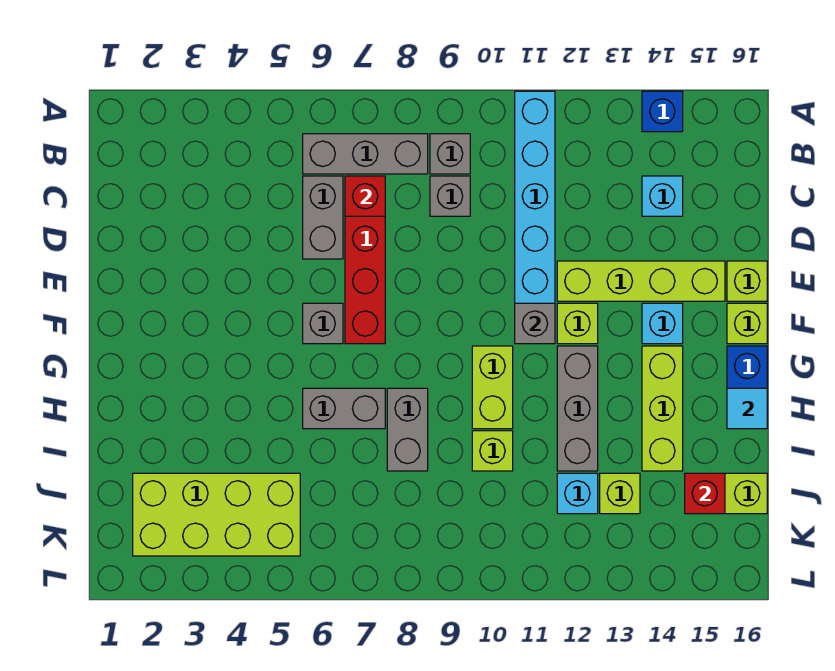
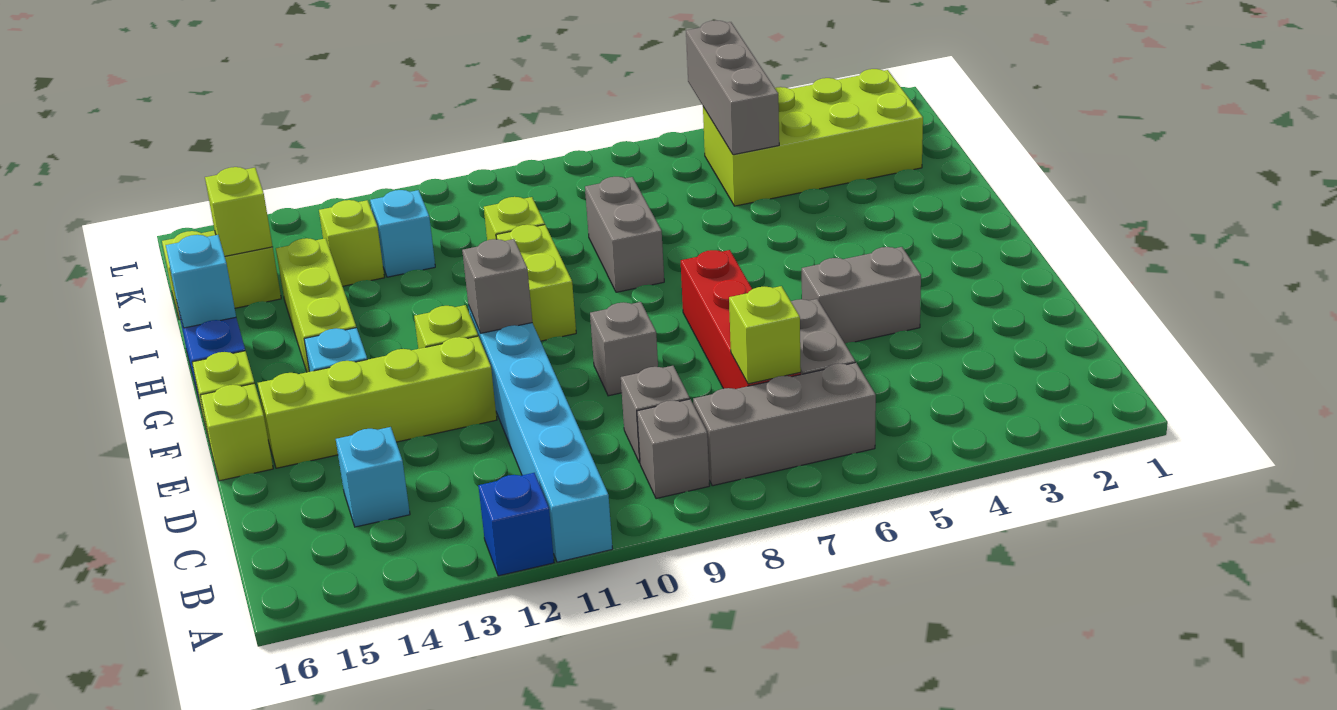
blue 1x1 brick [642,91,683,132] -> blue 1x1 brick moved to [478,473,554,576]
red 1x1 brick [345,176,385,216] -> lime 1x1 brick [729,286,801,384]
grey 1x1 brick [303,303,343,344] -> grey 1x1 brick moved to [590,302,658,396]
grey 1x3 brick [557,346,598,471] -> grey 1x3 brick moved to [686,20,779,155]
grey 1x2 brick [303,388,385,429] -> grey 1x2 brick moved to [802,247,921,343]
cyan 1x1 tile [727,388,767,429] -> cyan 1x1 brick [166,235,236,328]
red 1x1 brick [685,473,725,514] -> lime 1x1 brick [205,167,273,256]

